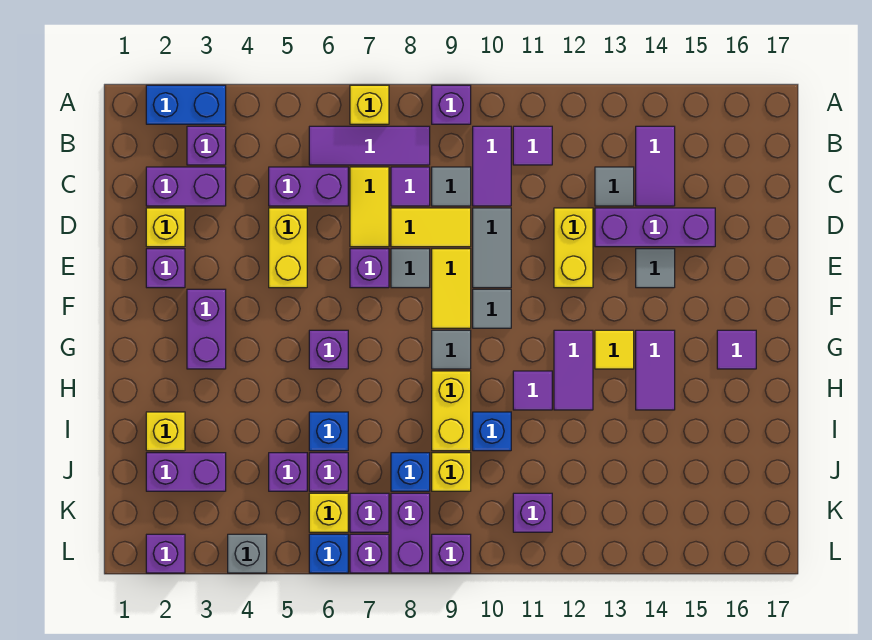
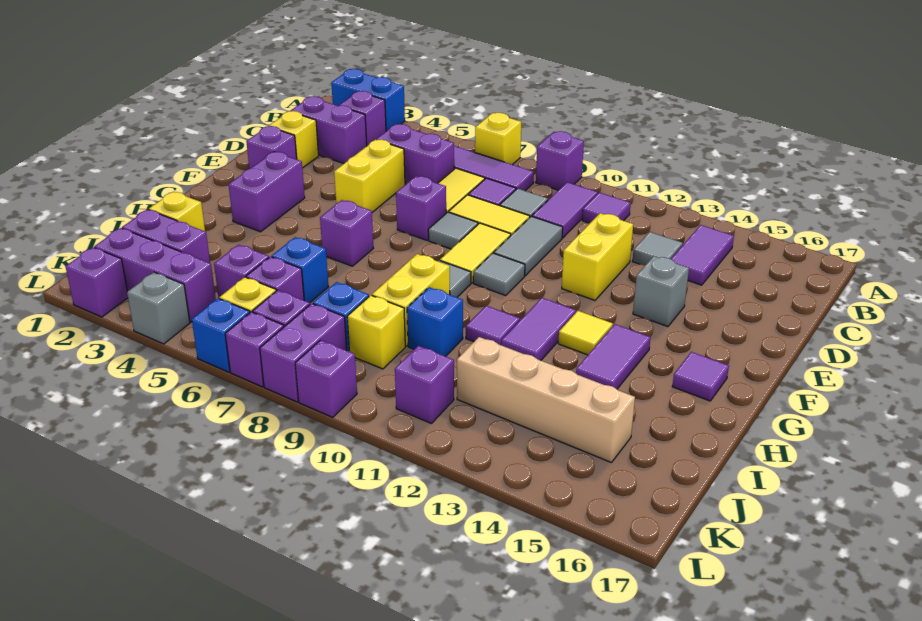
purple 1x3 brick [595,208,715,247] -> purple 1x3 brick moved to [94,228,216,322]
grey 1x1 tile [636,249,675,288] -> grey 1x1 brick [633,256,689,327]
none -> tan 1x4 brick [457,337,635,463]

